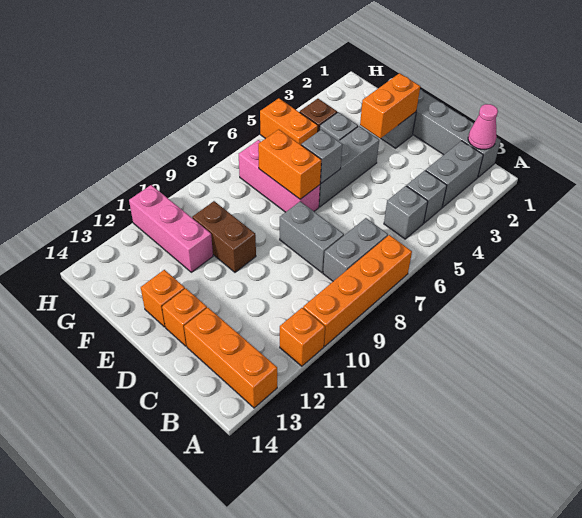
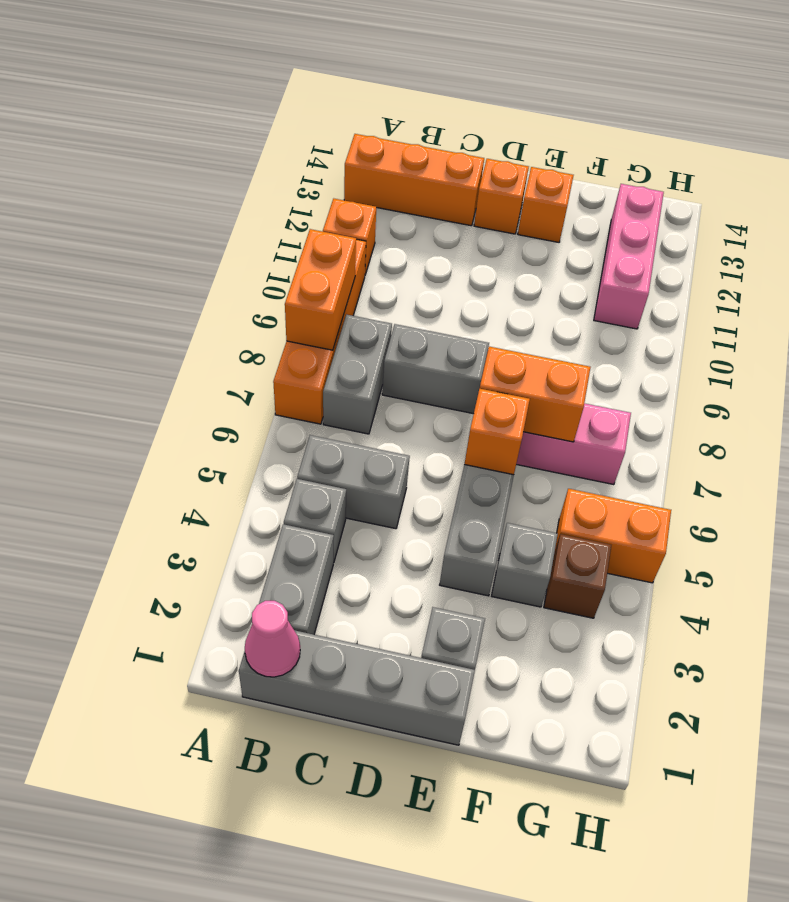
grey 1x1 brick [384,186,428,239] -> grey 1x2 brick [297,435,410,529]
orange 1x2 brick [360,73,420,139] -> orange 1x2 brick moved to [285,229,356,350]
grey 1x1 brick [301,130,342,183] -> orange 1x1 brick [464,389,530,475]
brown 1x2 brick [192,201,256,272] -> none
pink 1x3 brick [129,185,213,272] -> pink 1x3 brick turned to [594,184,664,329]

